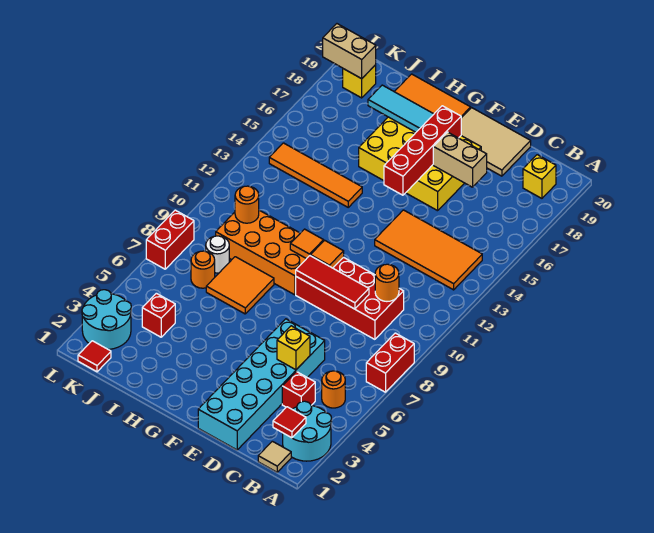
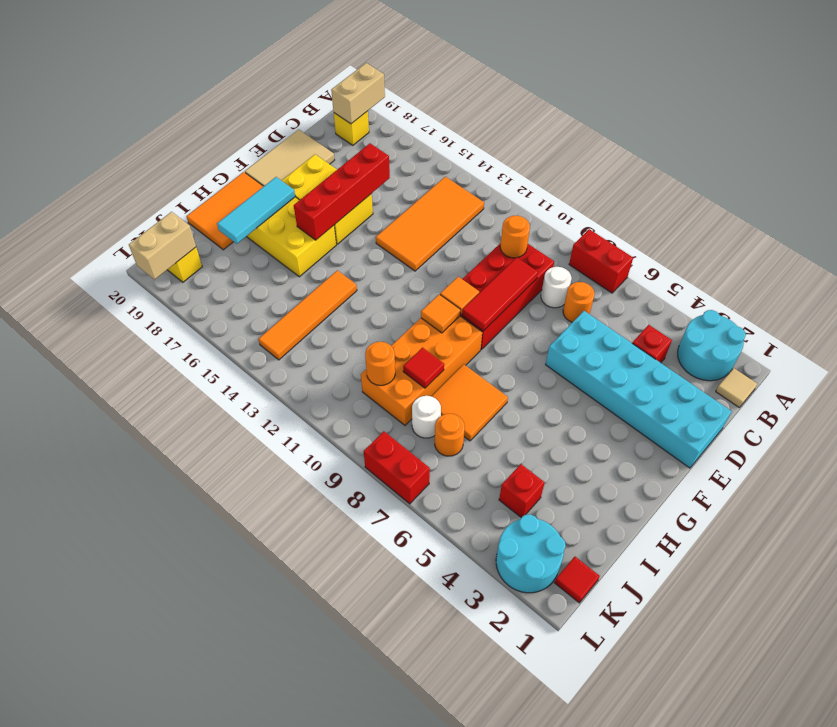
red 1x1 tile [273,407,306,438] -> red 1x1 tile moved to [403,348,444,388]
orange 1x1 round brick [322,371,345,408] -> orange 1x1 round brick moved to [563,282,595,322]
none -> white 1x1 round brick [541,267,572,308]
yellow 1x1 brick [277,326,310,370] -> none
tan 1x2 brick [433,132,487,187] -> tan 1x2 brick moved to [331,63,385,124]
red 1x4 brick [384,106,461,195] -> red 1x4 brick turned to [294,143,390,240]

